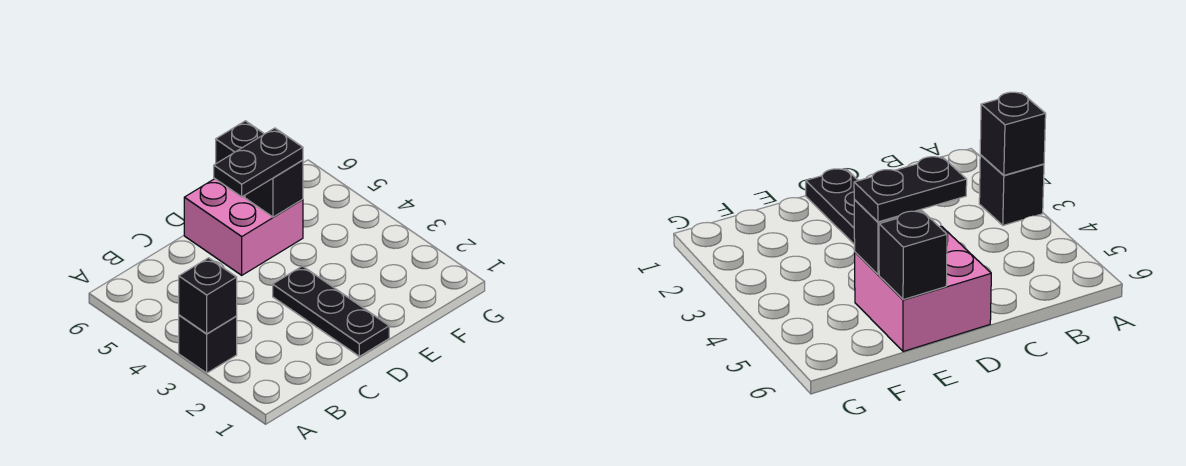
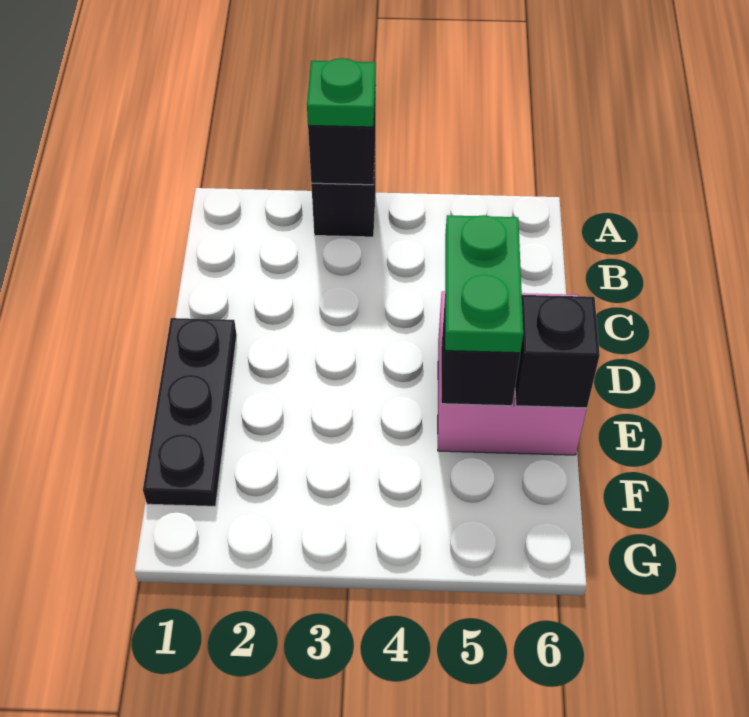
none -> green 1x1 plate [307,58,376,127]
black 1x3 plate [273,266,389,356] -> black 1x3 plate turned to [143,318,237,506]
black 1x2 plate [214,128,303,197] -> green 1x2 plate [445,215,523,353]

